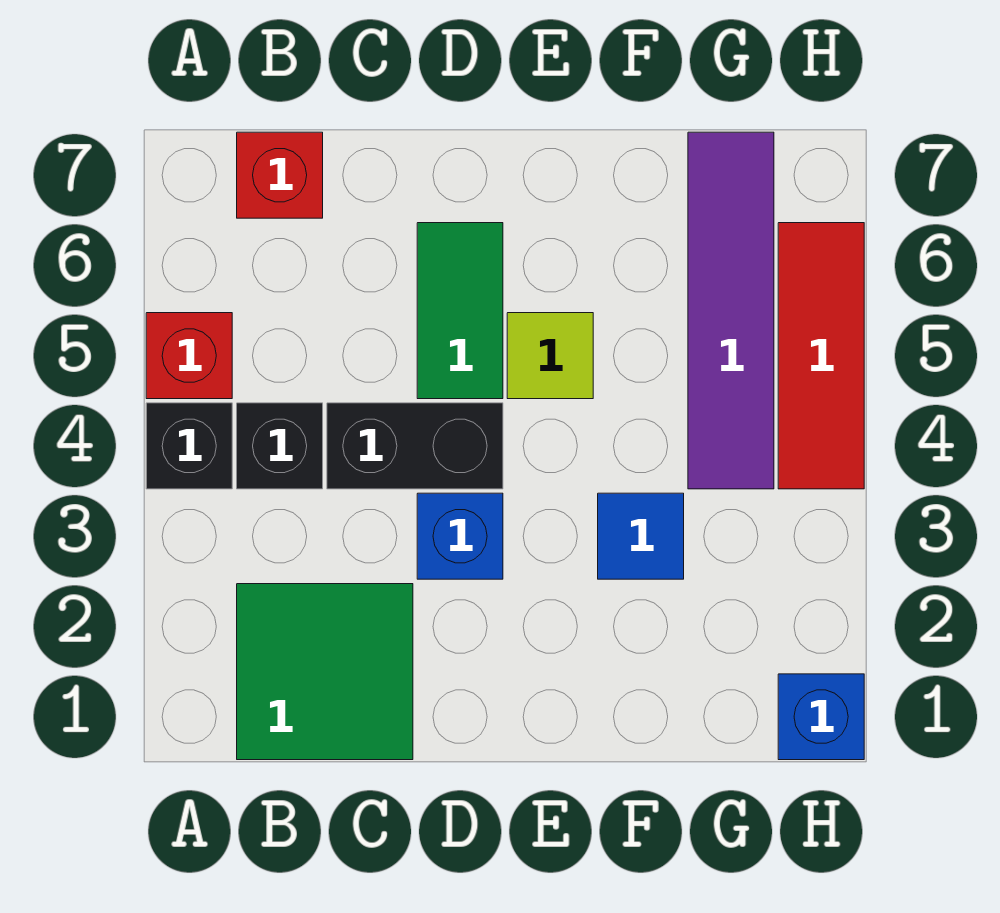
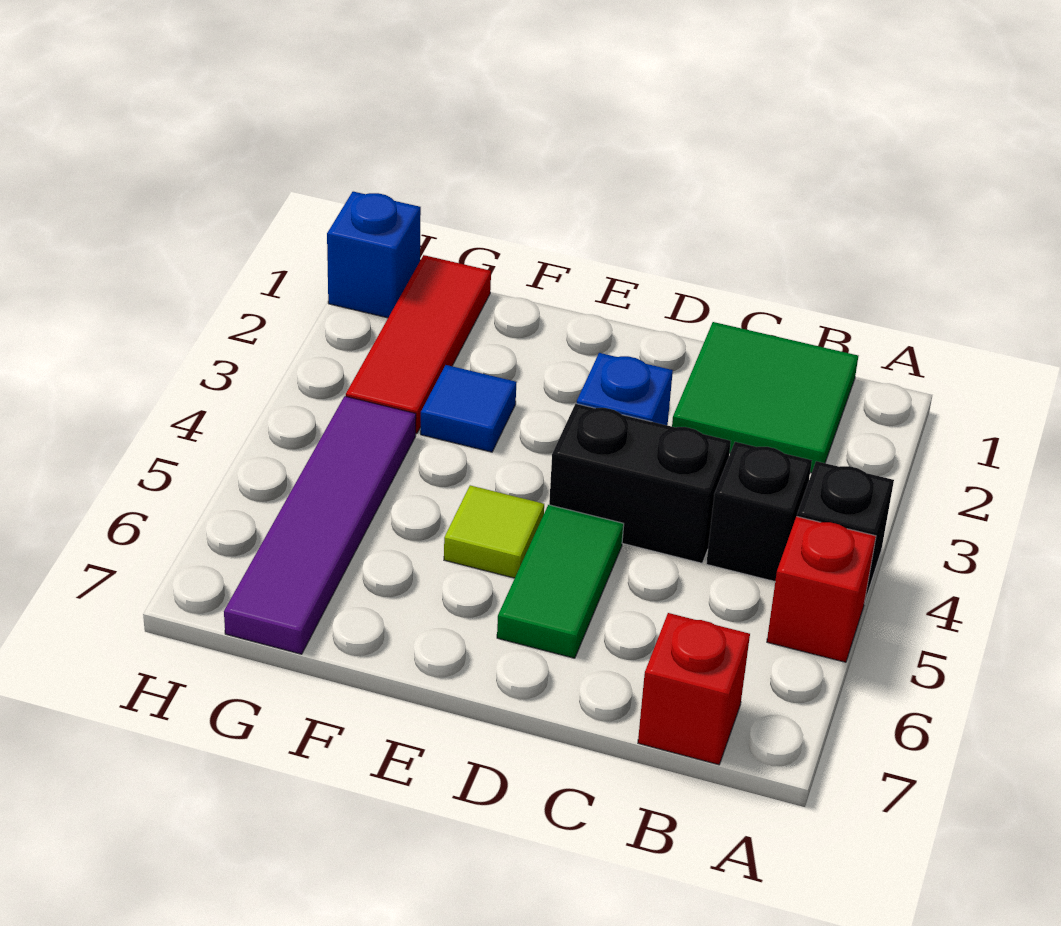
red 1x3 tile [778,223,864,489] -> red 1x3 tile moved to [346,255,491,434]

